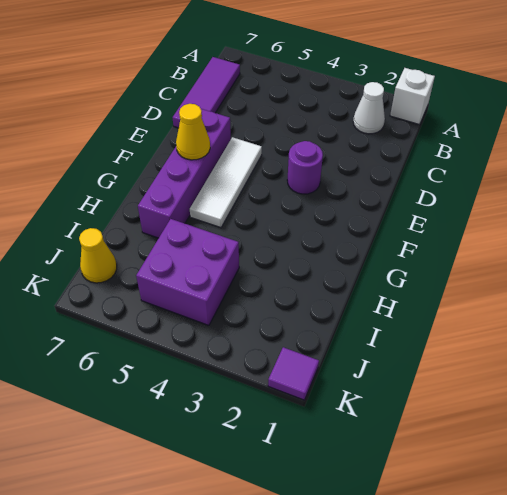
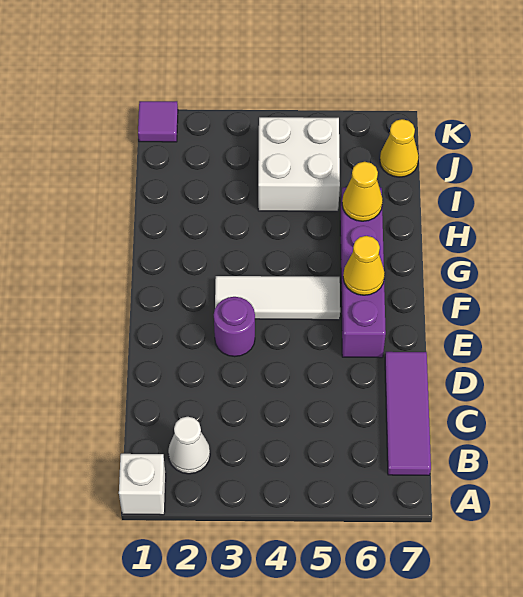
white 1x3 tile [190,137,262,228] -> white 1x3 tile turned to [215,276,340,320]
none -> yellow 1x1 cone [342,162,383,221]
purple 2x2 brick [136,219,239,325] -> white 2x2 brick [258,117,340,211]

